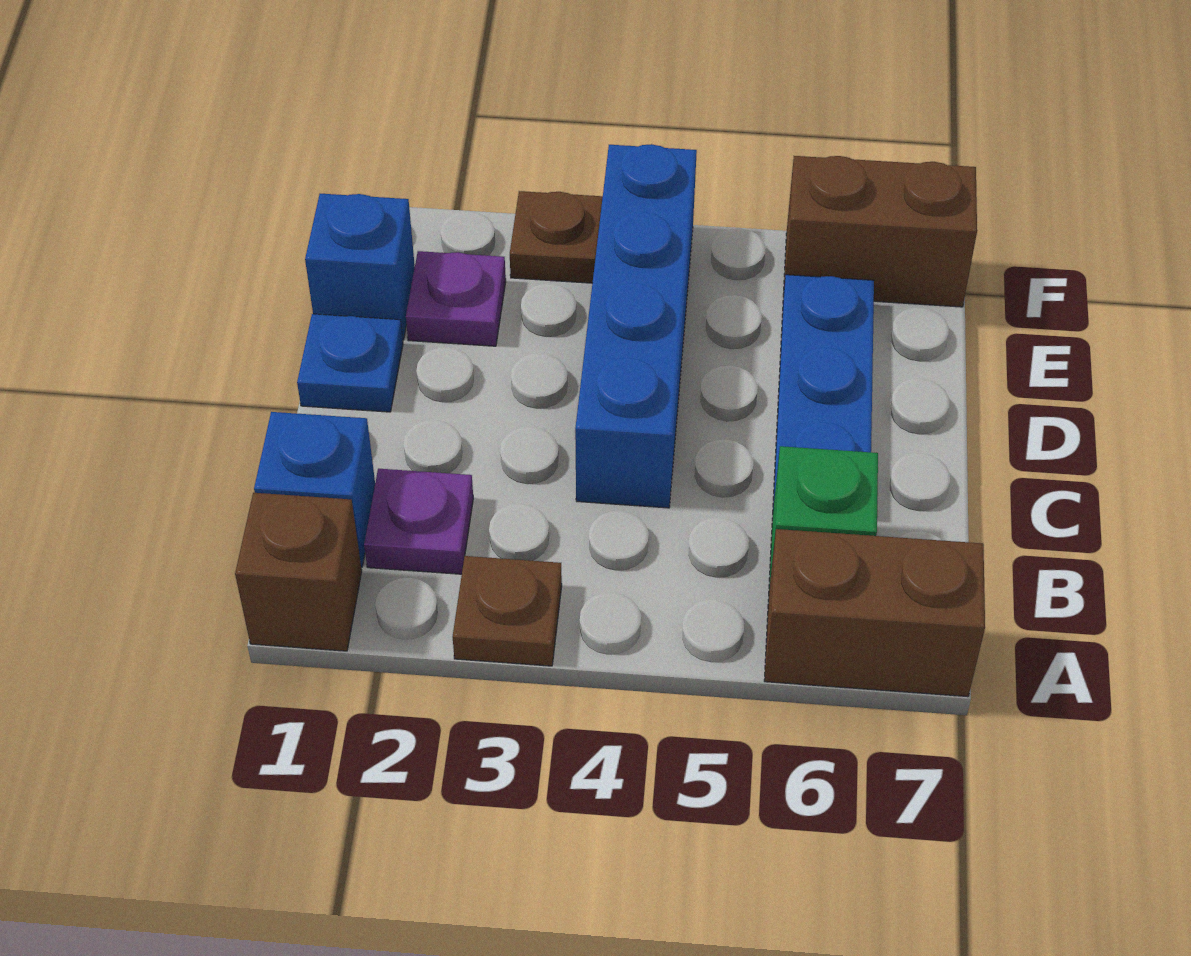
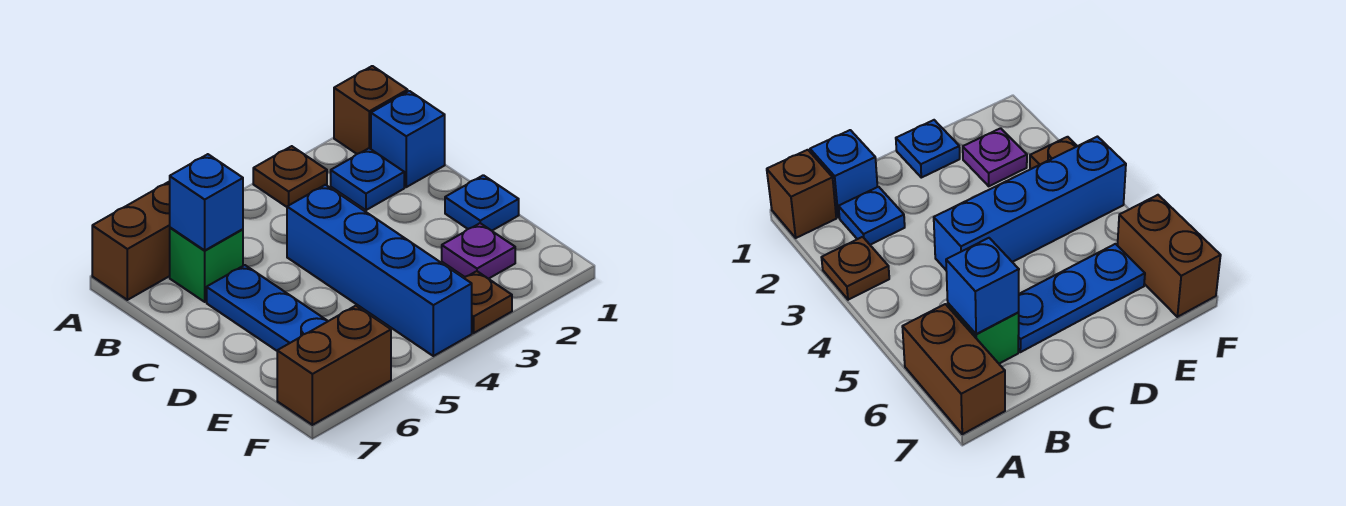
purple 1x1 plate [364,469,473,574] -> blue 1x1 plate [331,148,404,210]
blue 1x1 brick [305,194,415,340] -> blue 1x1 brick moved to [170,154,243,251]

